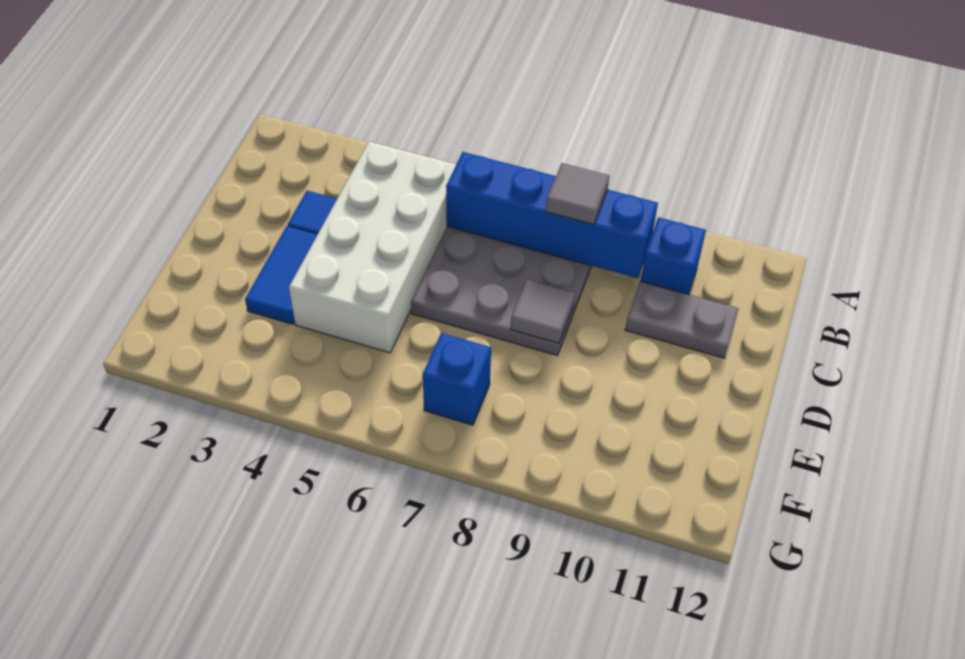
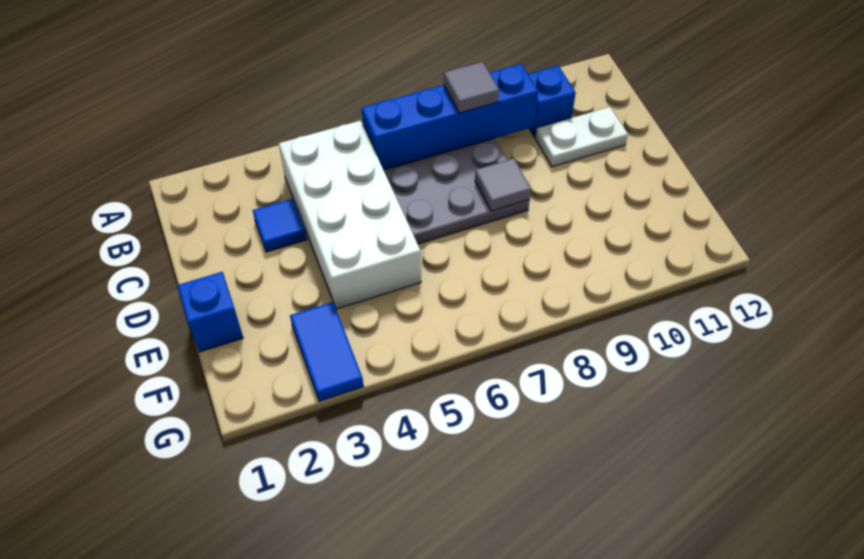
grey 1x2 plate [625,281,739,358] -> white 1x2 plate [535,107,628,167]
blue 1x2 tile [245,226,318,324] -> blue 1x2 tile moved to [290,302,364,401]
blue 1x1 brick [423,333,491,425] -> blue 1x1 brick moved to [177,272,243,352]

